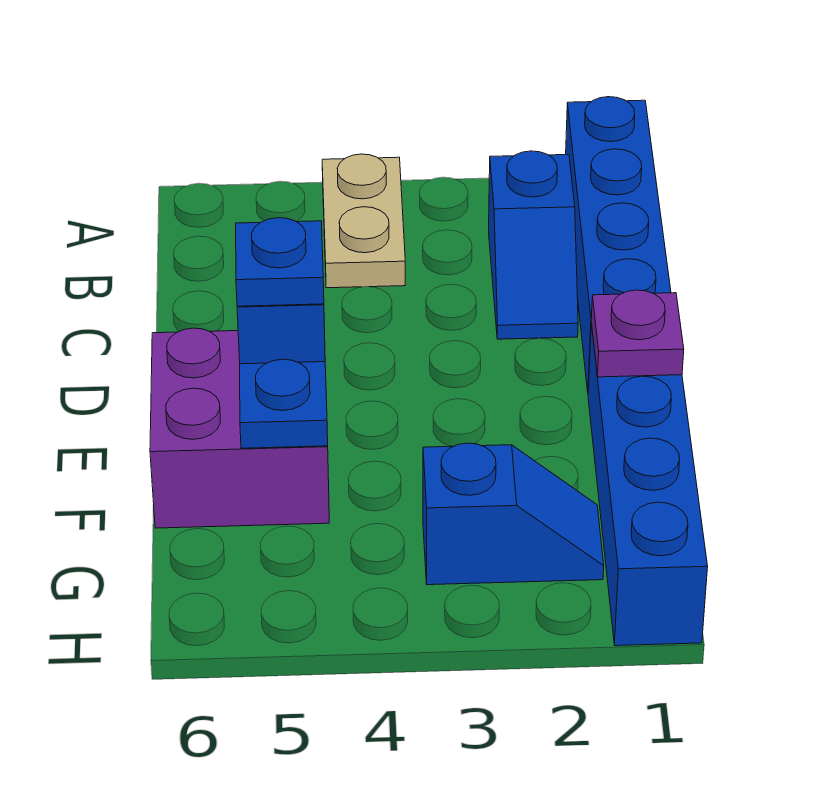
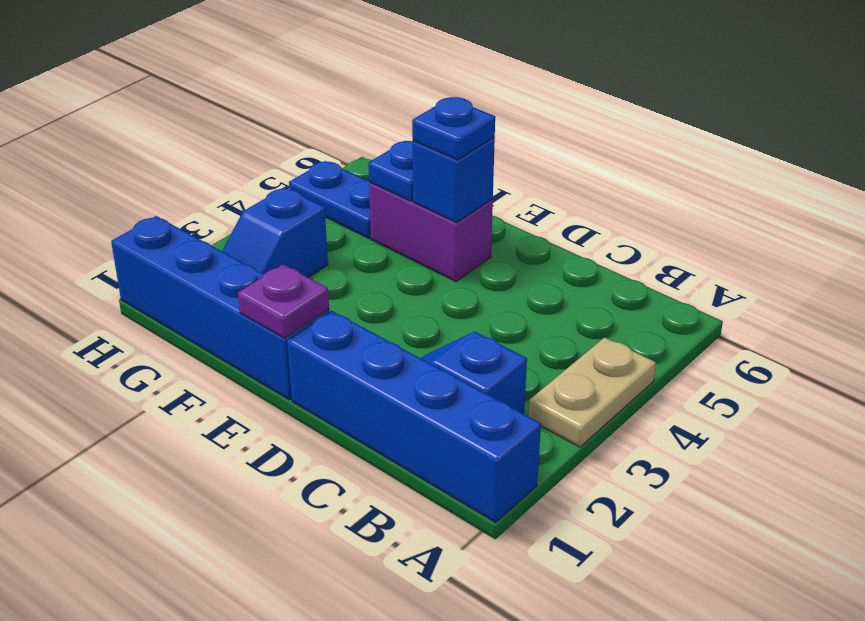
tan 1x2 plate [322,154,405,288] -> tan 1x2 plate turned to [528,337,656,447]
purple 2x2 brick [150,328,329,528] -> purple 1x2 brick [369,182,493,281]
none -> blue 1x2 plate [289,161,371,238]

